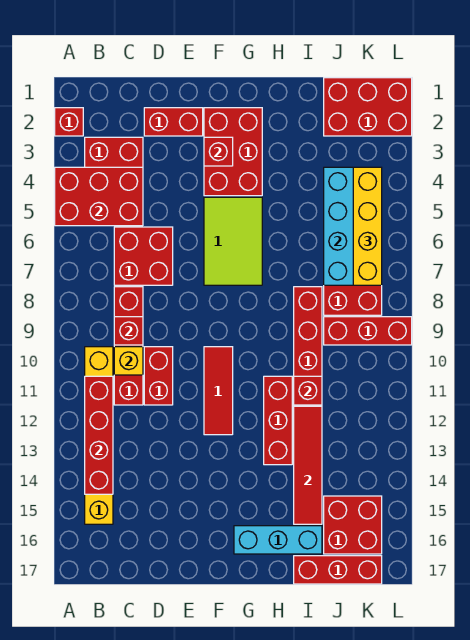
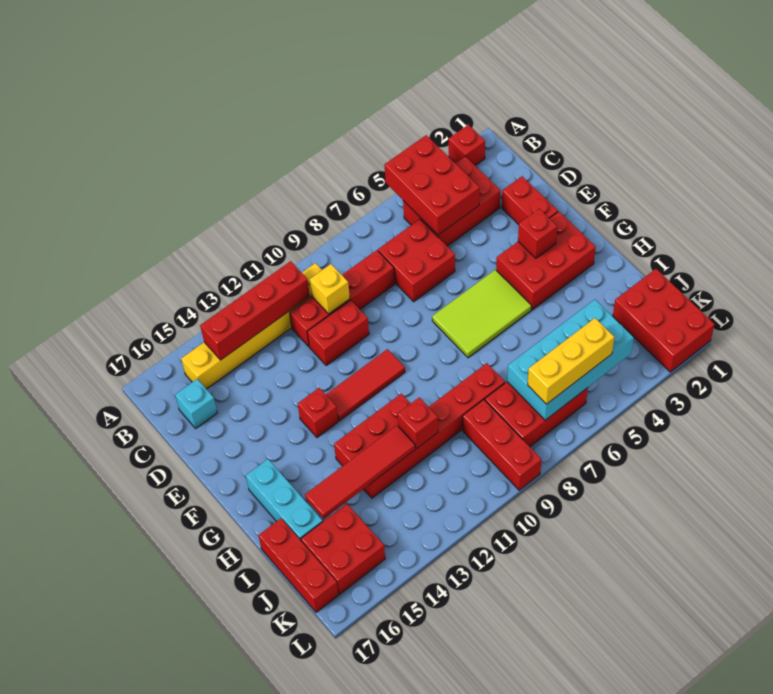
red 1x1 brick [114,317,143,345] -> red 1x1 brick moved to [298,388,338,438]
none -> cyan 1x1 brick [175,379,217,428]
yellow 1x4 brick [353,167,382,285] -> yellow 1x3 brick [528,318,614,404]

